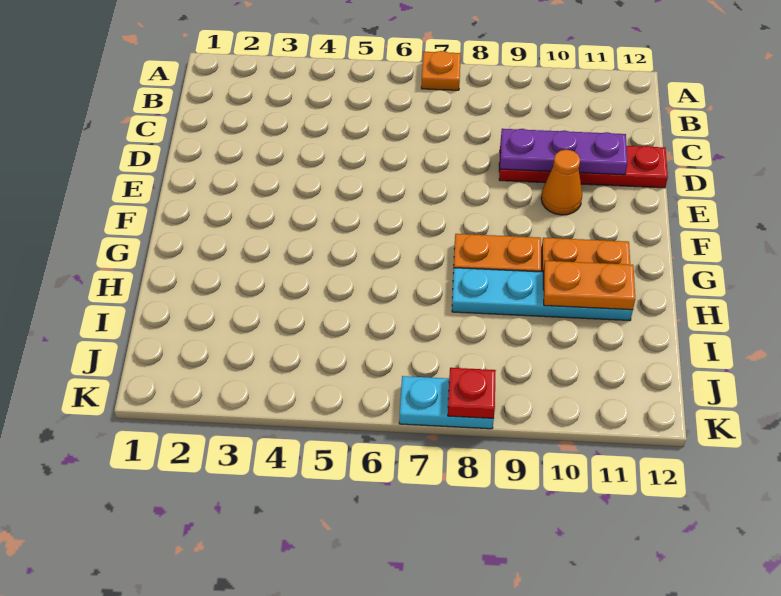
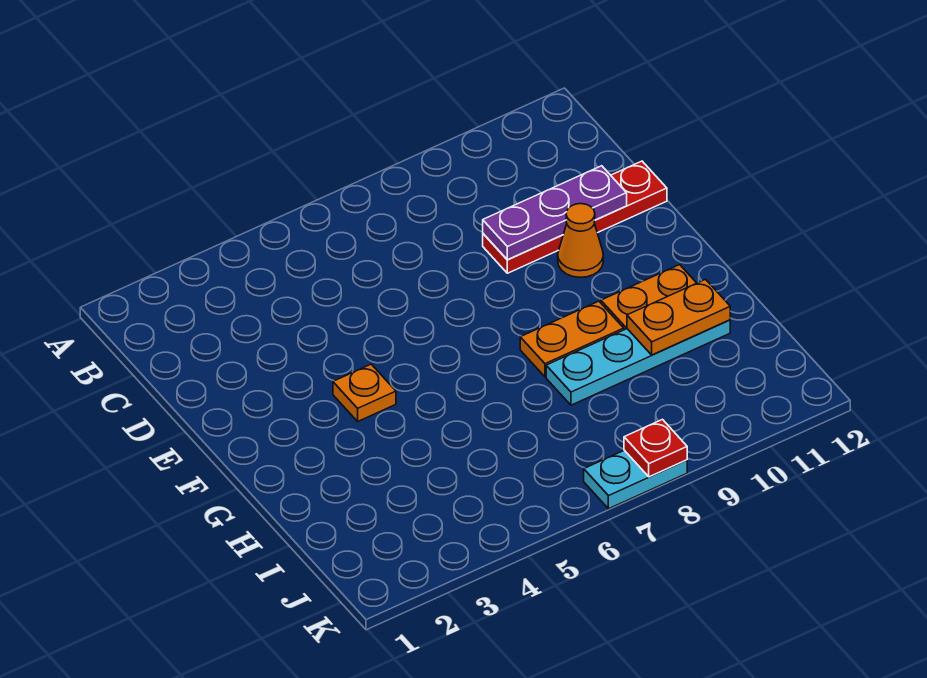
orange 1x1 plate [421,51,461,90] -> orange 1x1 plate moved to [333,364,396,421]

